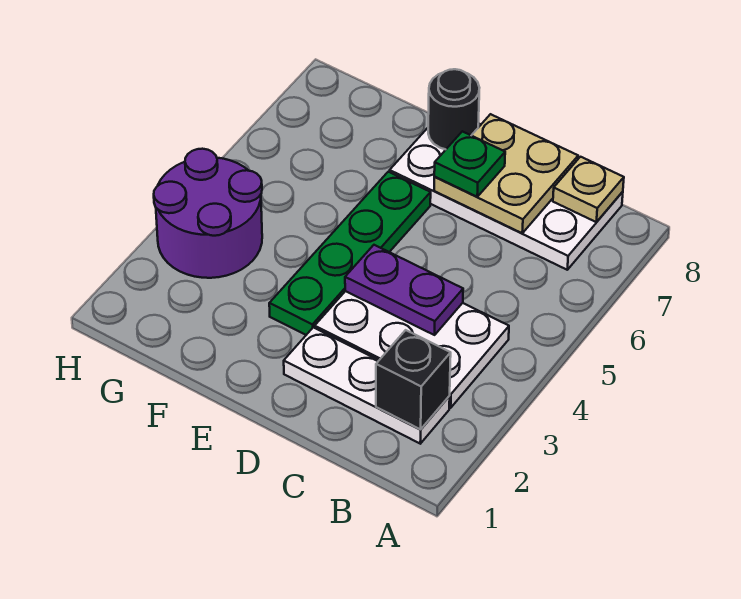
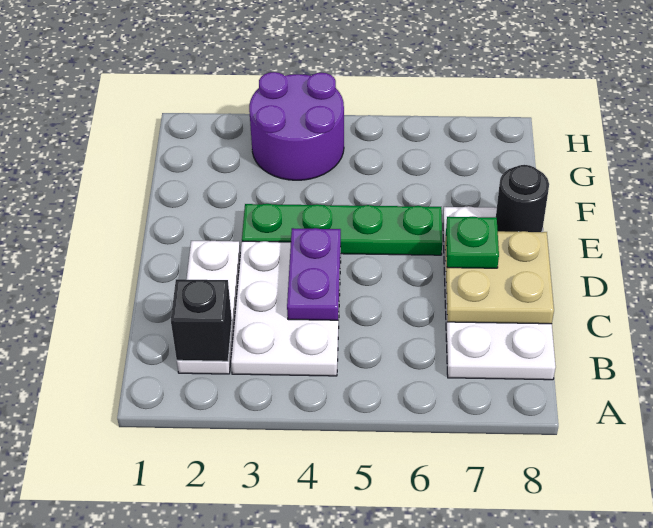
tan 1x1 plate [553,157,624,222] -> none

